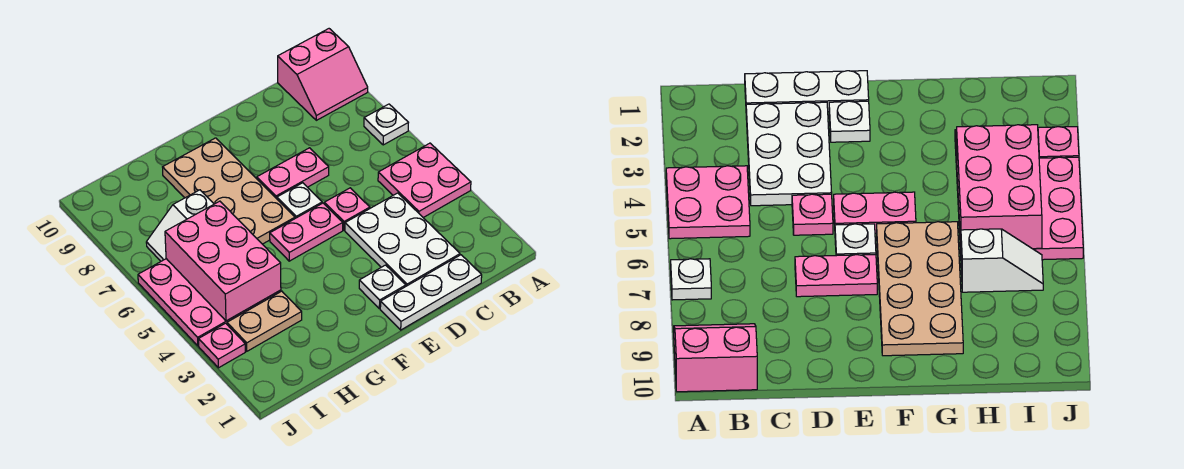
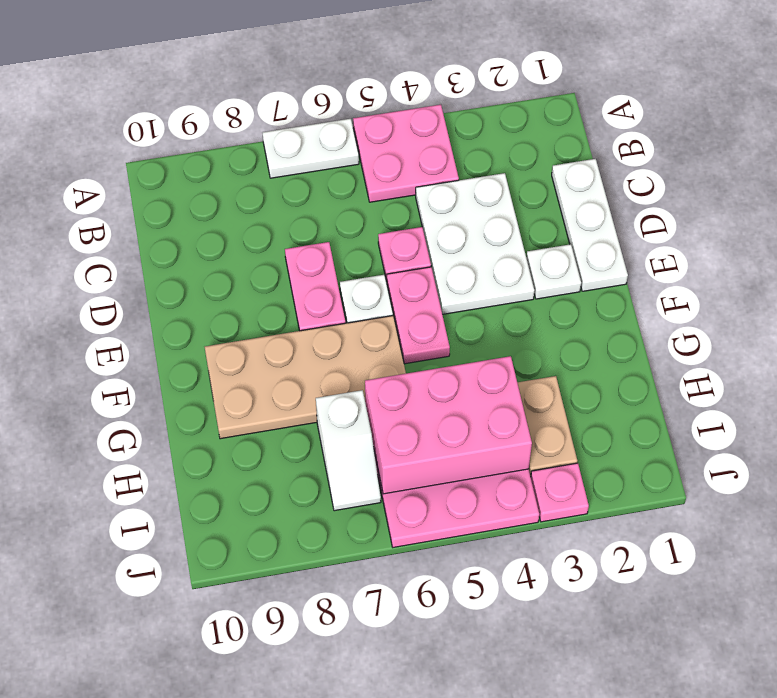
white 1x1 plate [364,104,408,145] -> white 1x2 plate [263,119,359,178]
pink 2x2 slope [278,29,368,120] -> none
white 2x3 plate [345,193,460,286] -> white 2x3 plate turned to [416,173,534,314]

